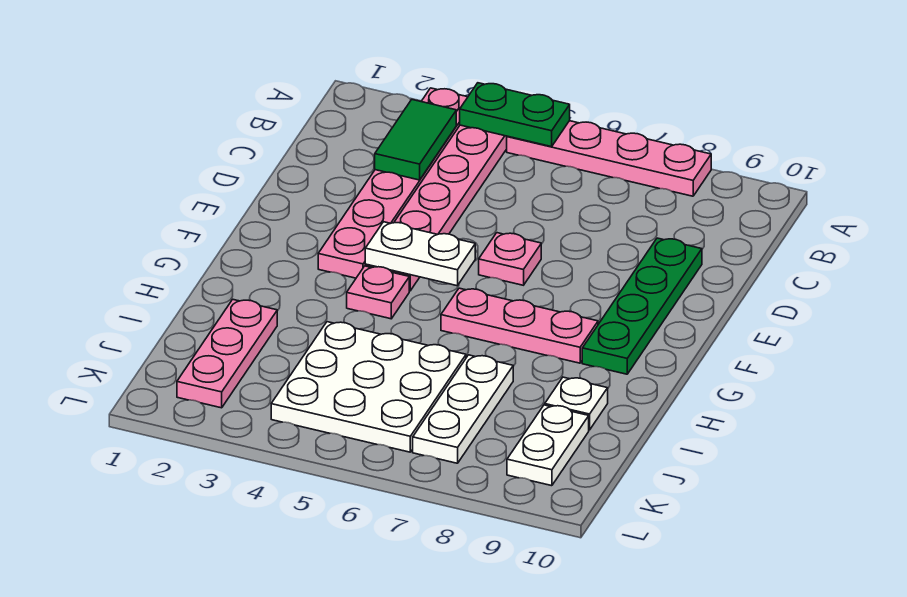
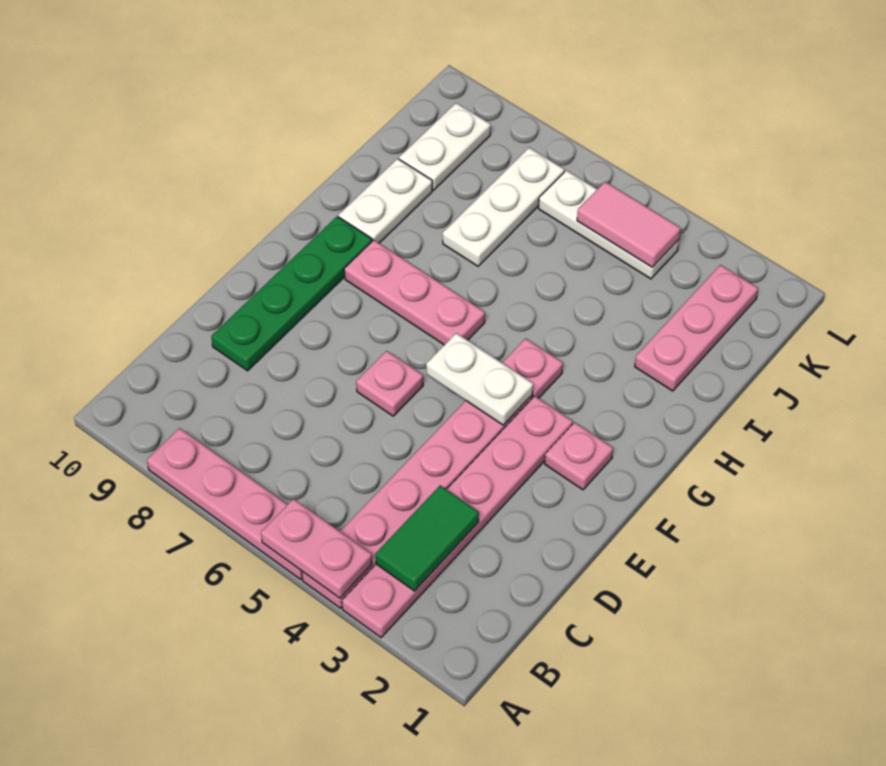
green 1x2 plate [460,83,570,147] -> pink 1x2 plate [261,499,372,598]
none -> pink 1x1 plate [545,422,613,490]
white 3x3 plate [271,322,466,452] -> white 1x3 plate [538,170,679,279]
white 1x1 plate [545,377,608,430] -> white 1x2 plate [339,159,432,243]
none -> pink 1x2 tile [577,182,681,267]

